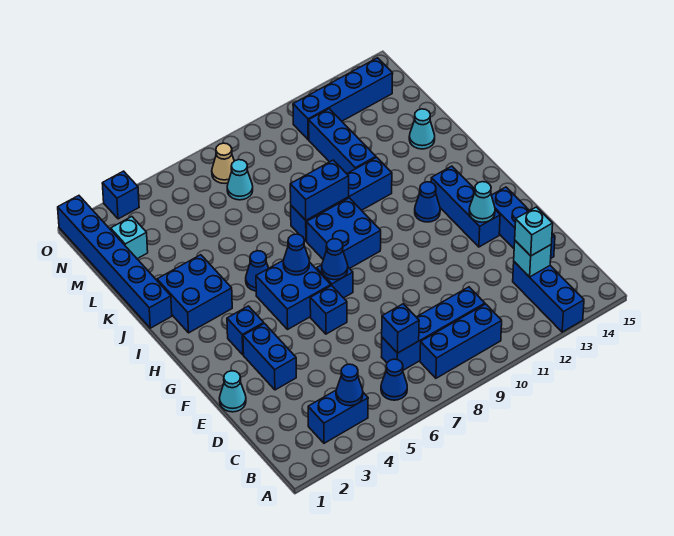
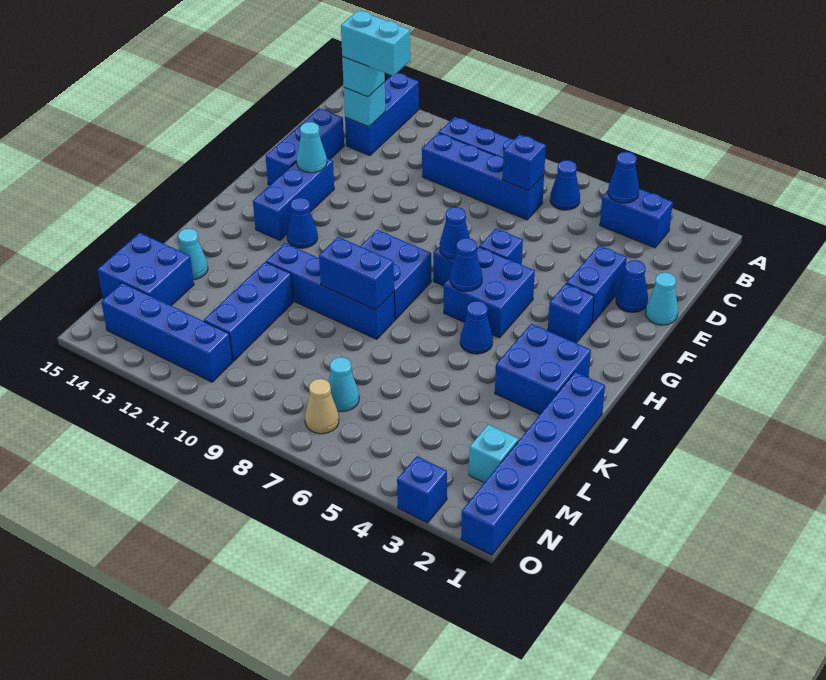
none -> cyan 1x2 brick [341,10,410,76]
none -> blue 1x1 cone [616,260,648,312]
none -> blue 2x2 brick [98,233,194,306]

